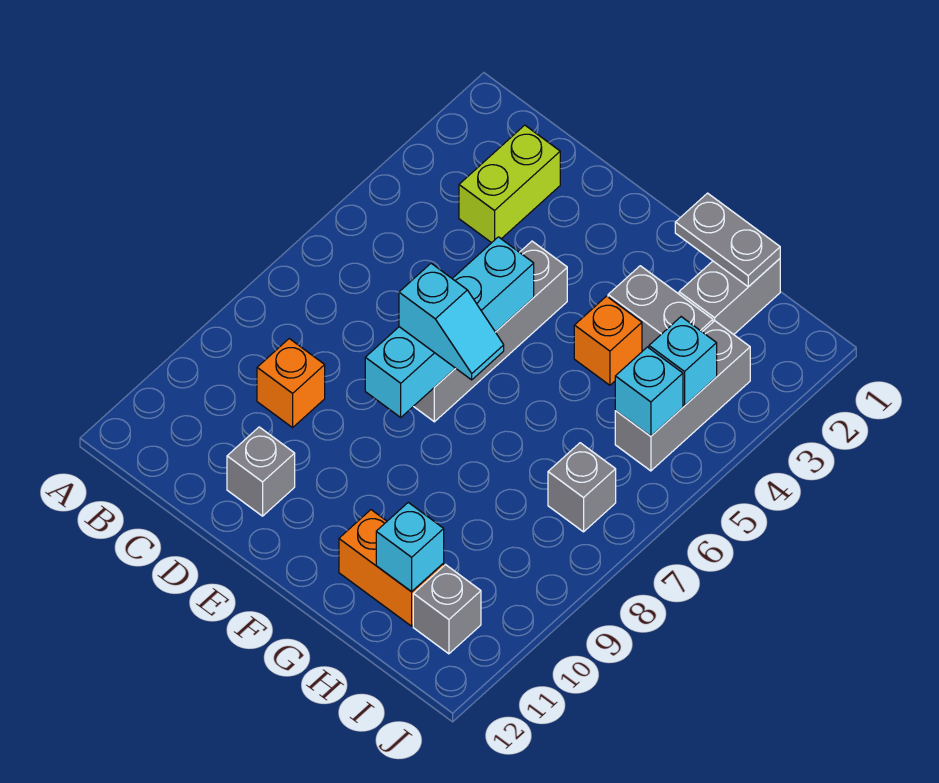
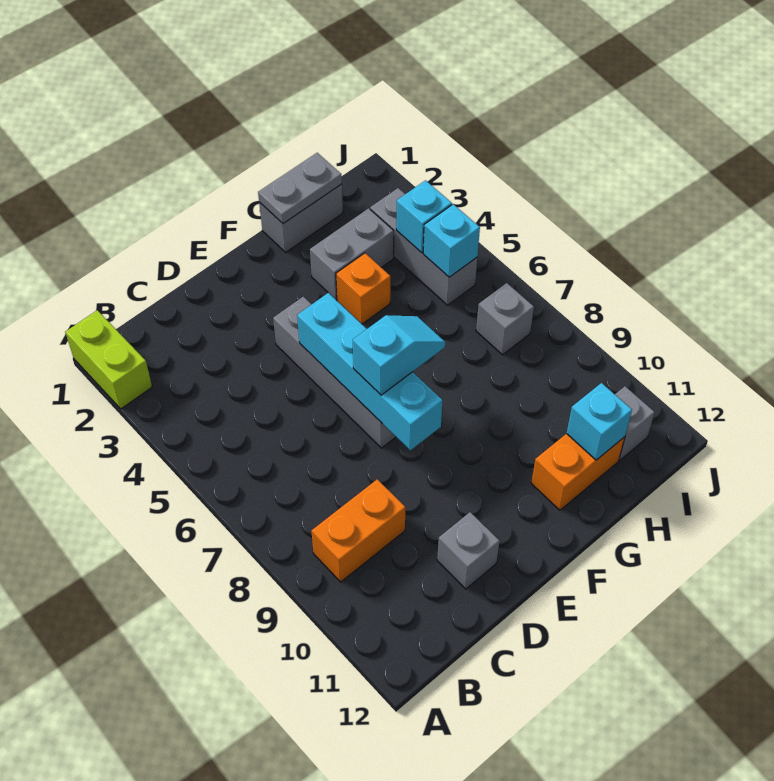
lime 1x2 brick [459,125,560,243] -> lime 1x2 brick moved to [65,310,152,409]
orange 1x1 brick [257,339,325,428] -> orange 1x2 brick [311,479,405,582]
grey 1x2 brick [679,259,780,334] -> grey 1x2 brick turned to [259,184,343,252]

